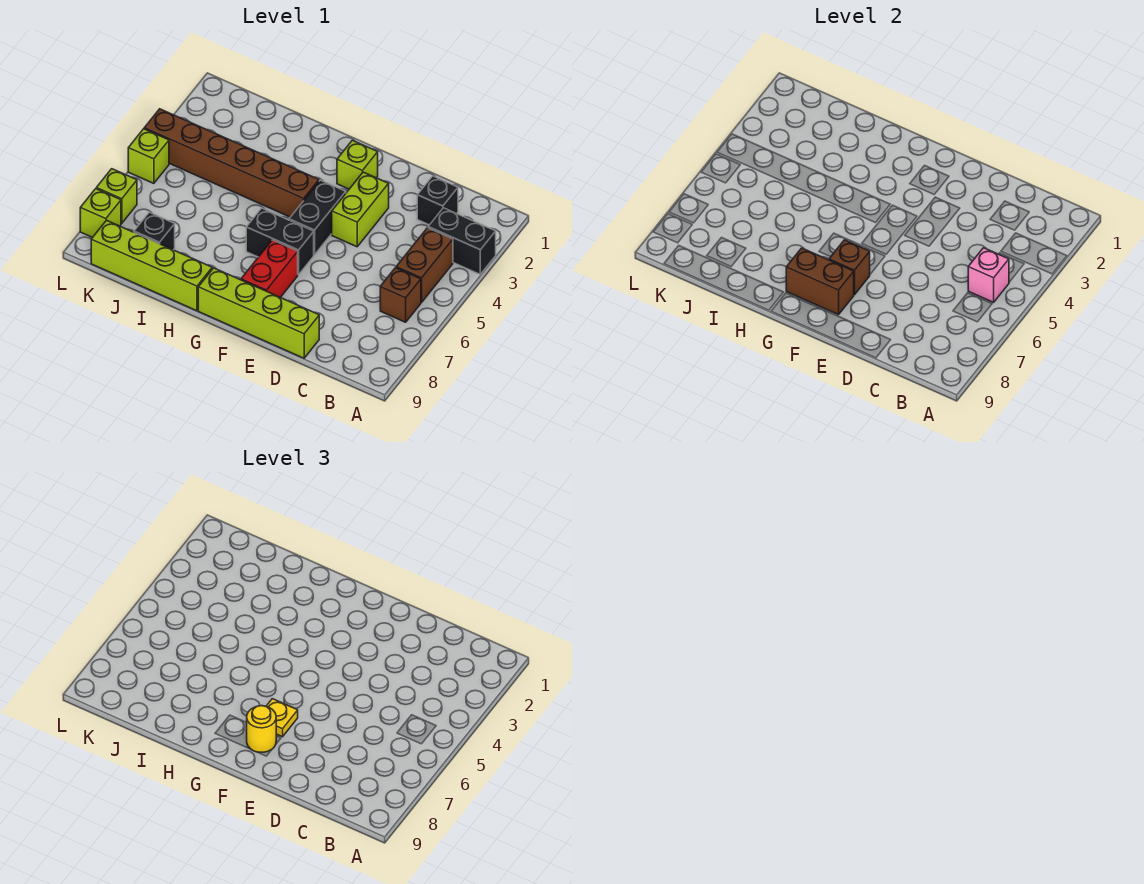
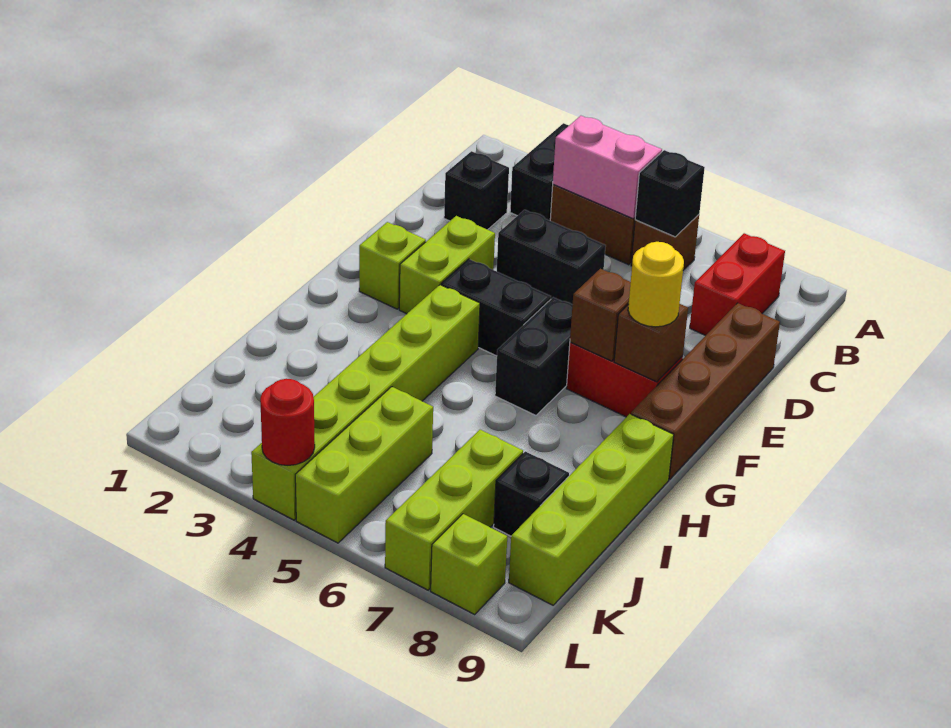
pink 1x1 brick [968,248,1009,302] -> pink 1x2 brick [553,116,662,219]
none -> black 1x1 brick [635,150,705,237]
none -> red 1x2 brick [690,233,785,335]
none -> black 1x2 brick [497,210,606,305]
lime 1x4 brick [198,268,319,358] -> brown 1x4 brick [631,303,780,479]
lime 1x2 brick [332,172,389,247] -> lime 1x2 brick turned to [399,216,495,314]
yellow 1x1 plate [266,699,298,737] -> none
brown 1x2 brick [786,248,854,315] -> brown 1x1 brick [614,304,688,382]
brown 1x6 brick [144,109,319,217] -> lime 1x6 brick [251,285,480,520]
none -> red 1x1 round brick [260,379,315,465]
lime 1x1 brick [128,129,169,184] -> lime 1x3 brick [295,387,433,543]
lime 1x1 brick [96,169,137,223] -> lime 1x3 brick [385,430,523,590]

